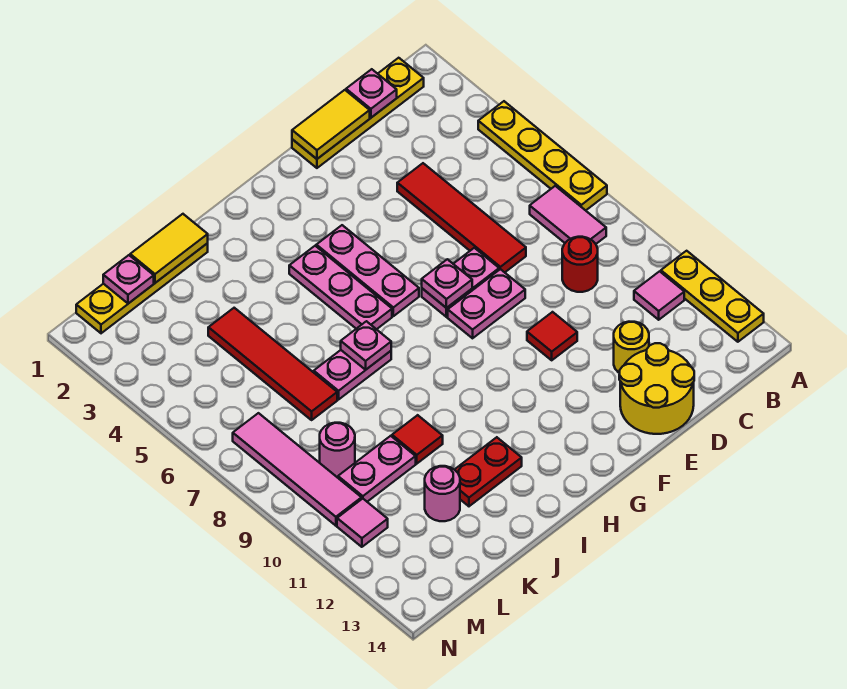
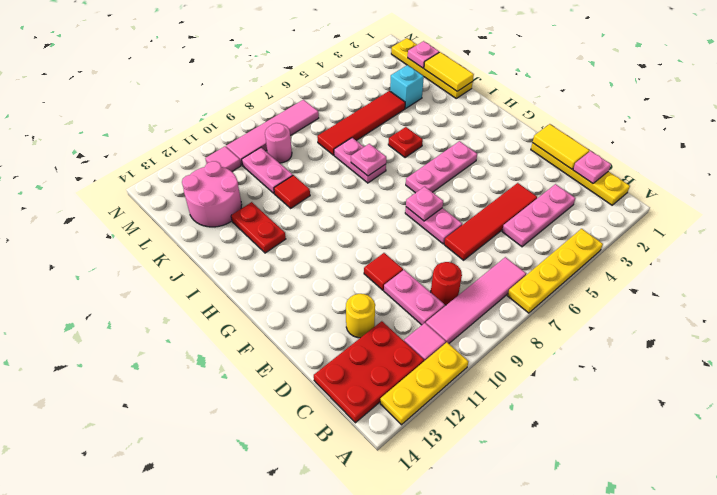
pink 1x2 tile [530,186,606,244] -> pink 1x4 tile [426,257,526,344]
none -> red 2x3 plate [314,321,424,423]
yellow 2x2 round brick [619,343,694,434] -> none
pink 1x2 plate [448,269,525,338] -> pink 1x2 plate moved to [384,270,445,325]
pink 1x3 plate [289,246,392,329] -> pink 1x3 plate moved to [502,184,575,247]
none -> red 1x1 plate [388,127,423,158]
none -> cyan 1x1 brick [390,65,424,108]
pink 1x1 round brick [425,466,460,521] -> pink 2x2 round brick [182,161,242,227]

